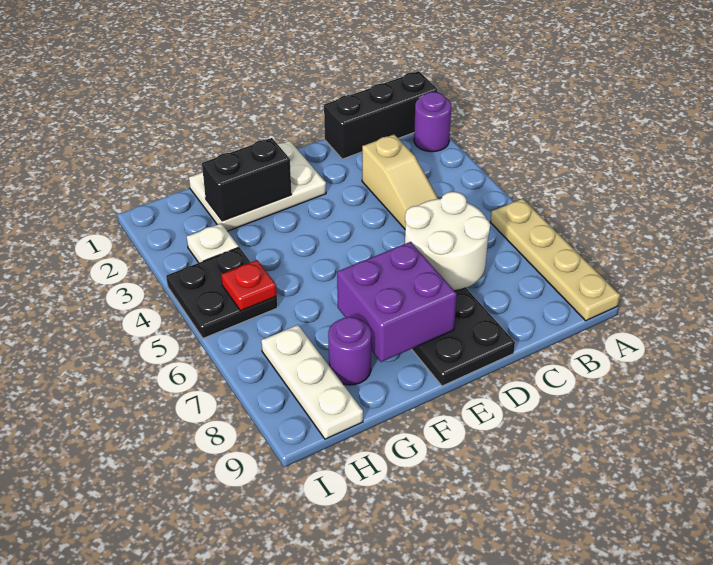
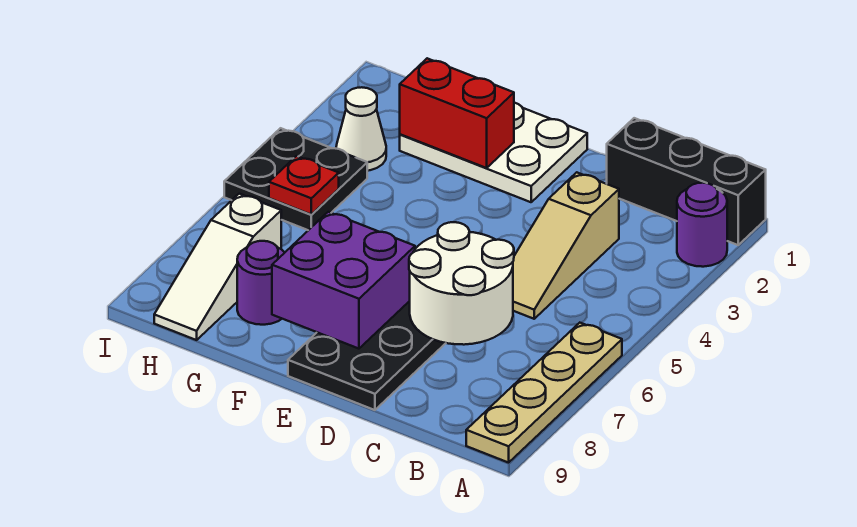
black 1x2 brick [202,138,292,221] -> red 1x2 brick [400,58,514,168]
white 1x1 plate [187,223,239,263] -> white 1x1 cone [336,87,386,171]
white 1x3 plate [261,325,363,439] -> white 1x3 slope [154,194,281,340]

